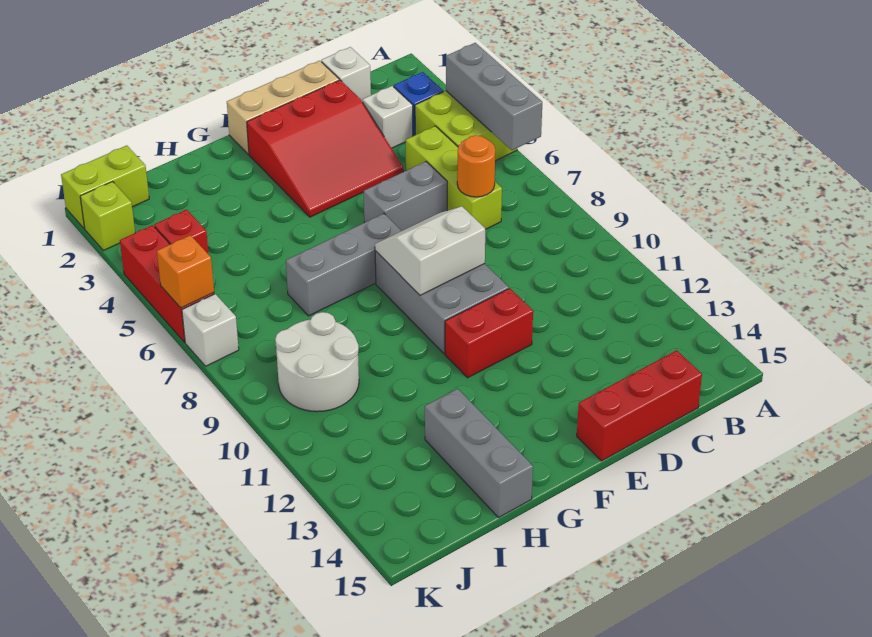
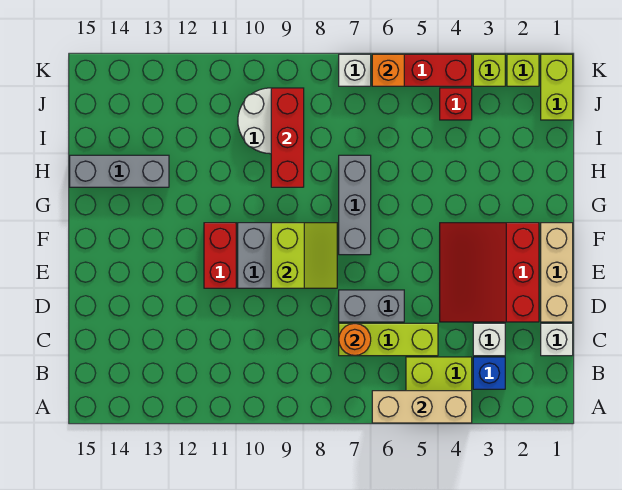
grey 1x3 brick [446,43,542,150] -> tan 1x3 brick [372,391,472,423]
red 1x3 brick [577,350,702,461] -> red 1x3 brick moved to [271,88,304,187]
grey 1x2 brick [363,162,447,231] -> grey 1x2 brick turned to [339,290,404,322]
white 2x2 slope [375,206,485,295] -> lime 2x2 slope [271,223,337,288]
none -> lime 1x1 brick [473,54,505,86]

